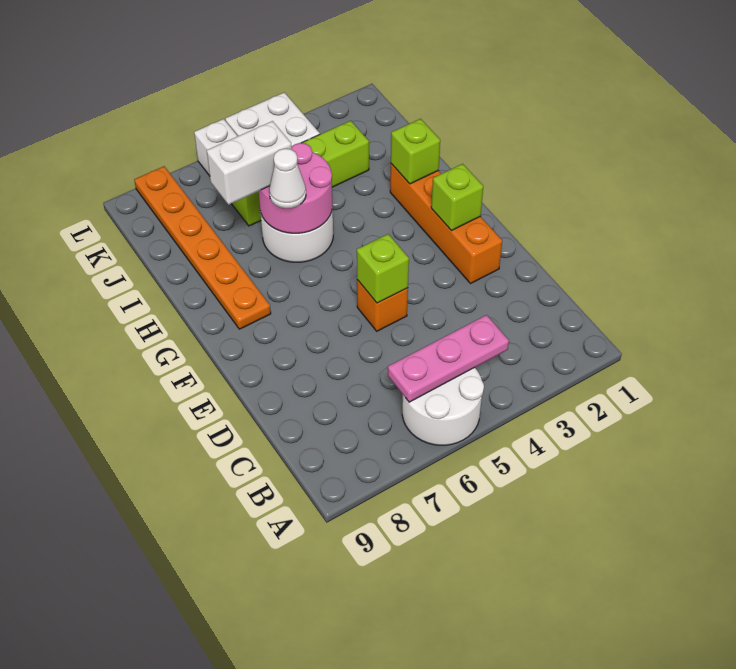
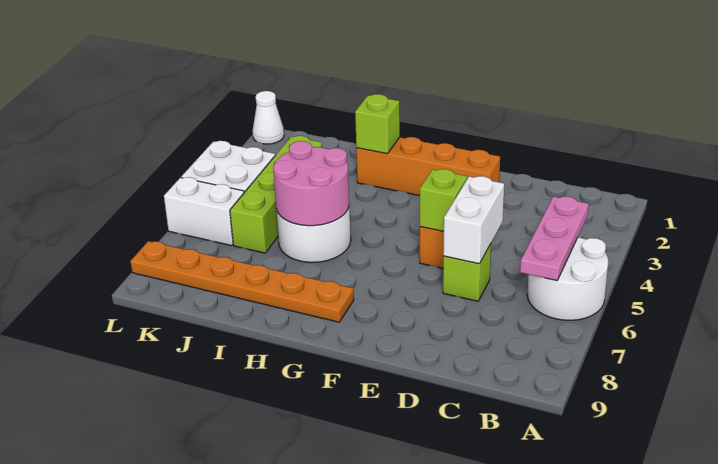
lime 1x1 brick [431,164,483,231] -> lime 1x1 brick moved to [443,244,491,301]
white 1x1 cone [269,149,306,208] -> white 1x1 cone moved to [253,91,284,144]
white 1x2 brick [207,121,292,205] -> white 1x2 brick moved to [443,176,504,264]

